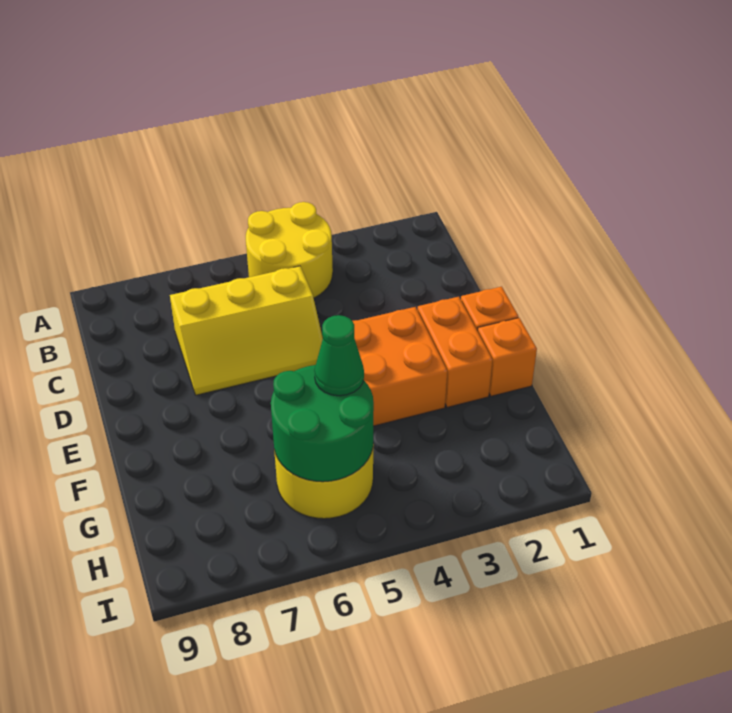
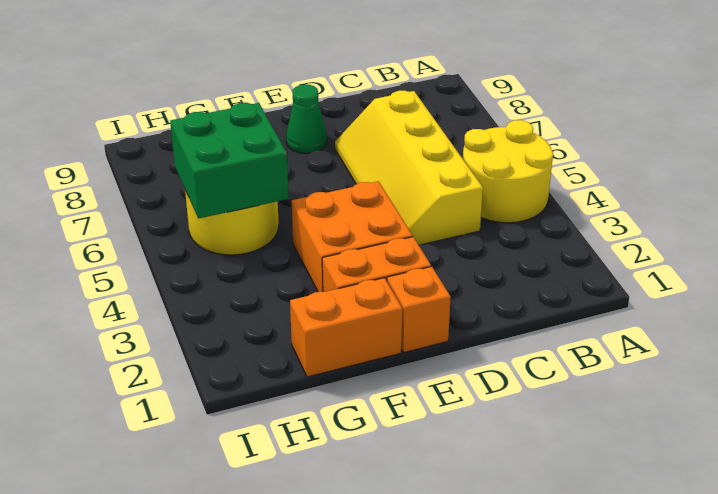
yellow 2x3 slope [170,266,323,395] -> yellow 2x4 slope [335,91,483,245]
orange 1x1 brick [478,318,537,396] -> orange 1x2 brick [290,278,402,377]
green 2x2 round brick [271,365,374,482] -> green 2x2 brick [170,103,289,219]
green 1x1 cone [314,315,364,396] -> green 1x1 cone moved to [286,84,327,153]

